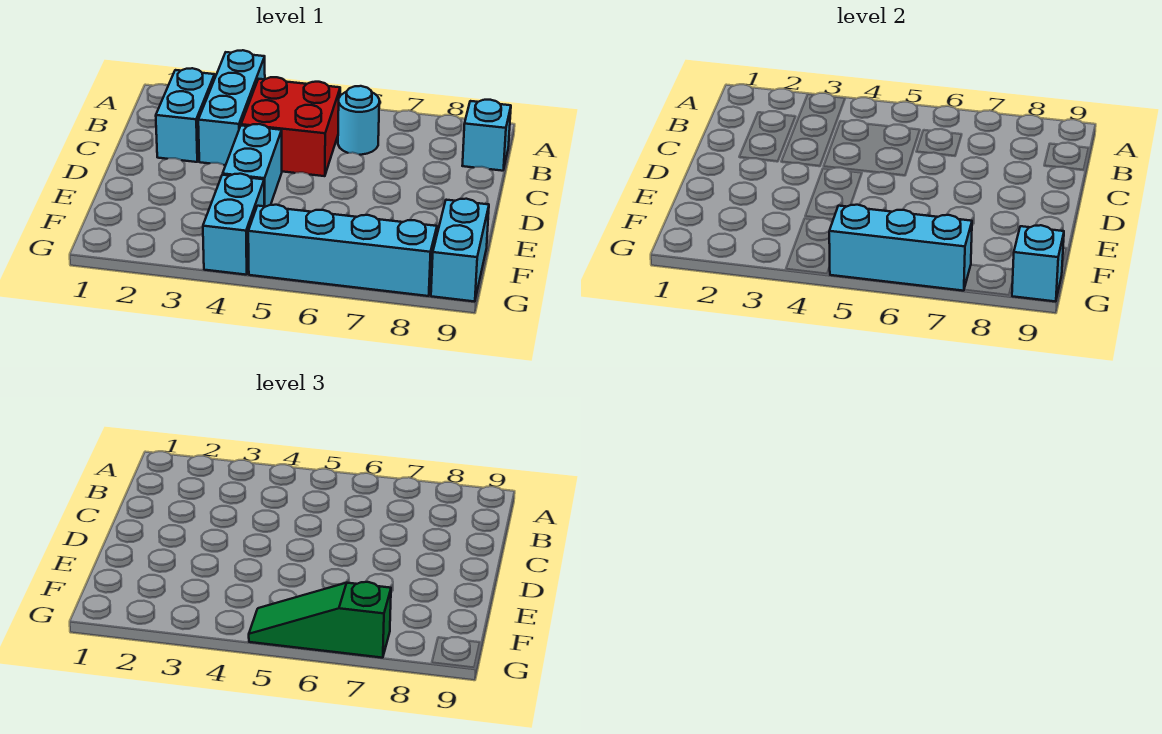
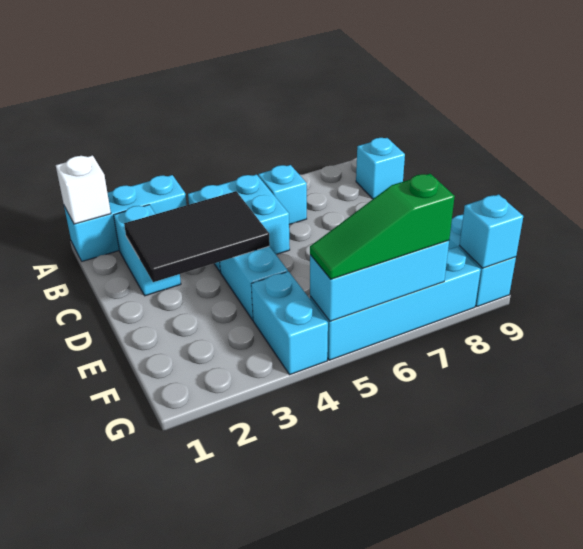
none -> white 1x1 brick [56,155,111,224]
cyan 1x3 brick [198,50,265,165] -> cyan 1x3 brick turned to [64,175,187,261]
red 2x2 brick [241,77,340,176] -> cyan 2x2 brick [188,174,290,272]
cyan 1x1 round brick [338,86,379,155] -> cyan 1x1 brick [258,165,307,224]
none -> black 2x3 tile [124,191,270,282]

